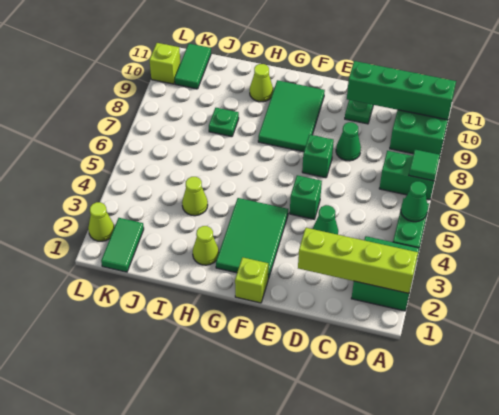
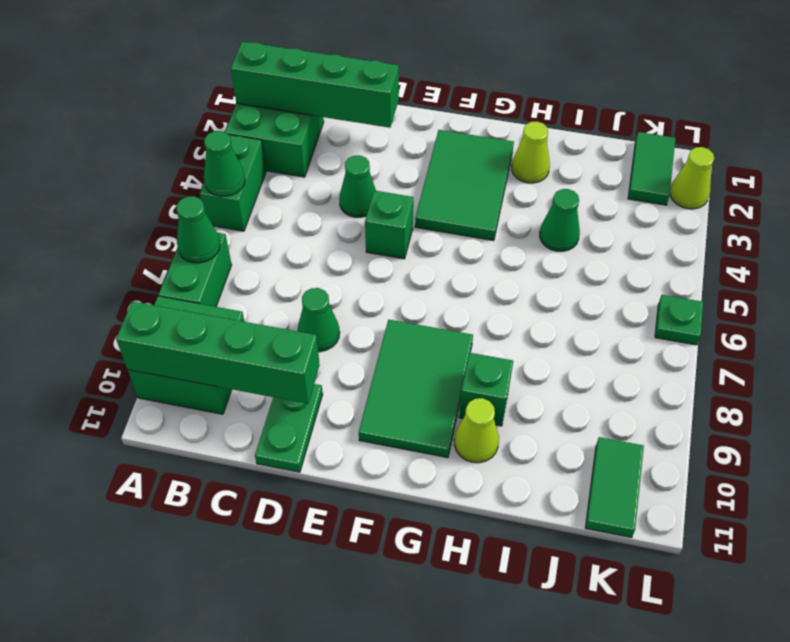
lime 1x4 brick [298,228,418,293] -> green 1x4 brick [231,42,399,128]
green 1x2 brick [379,151,435,200] -> green 1x2 brick turned to [159,233,232,307]
green 1x1 tile [409,150,440,181] -> green 1x1 cone [176,196,220,263]
green 1x1 brick [302,135,334,178] -> green 1x1 brick moved to [459,353,513,426]
lime 1x1 brick [235,257,268,303] -> none
lime 1x1 cone [182,177,208,216] -> green 1x1 cone [540,189,580,251]
green 1x1 plate [209,108,239,137] -> green 1x1 plate moved to [655,295,703,345]
lime 1x1 brick [149,43,180,84] -> none

